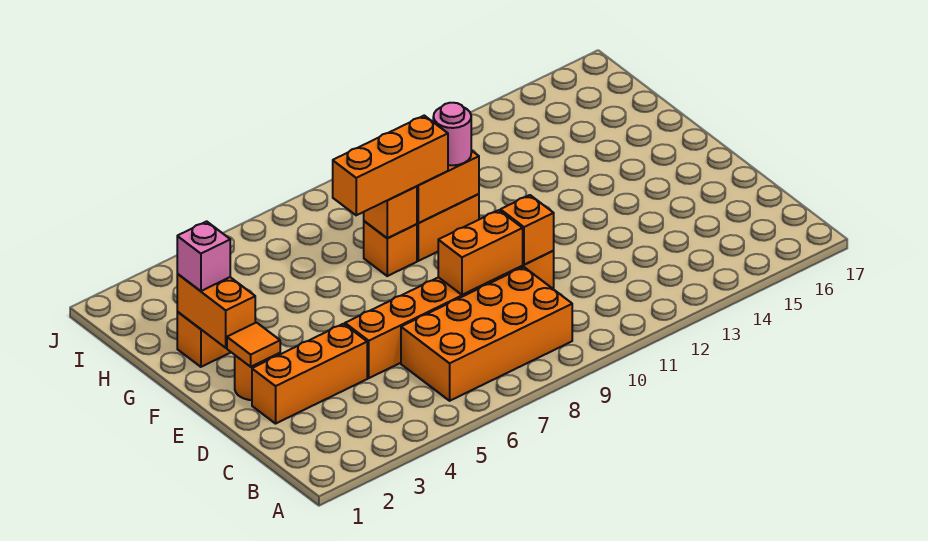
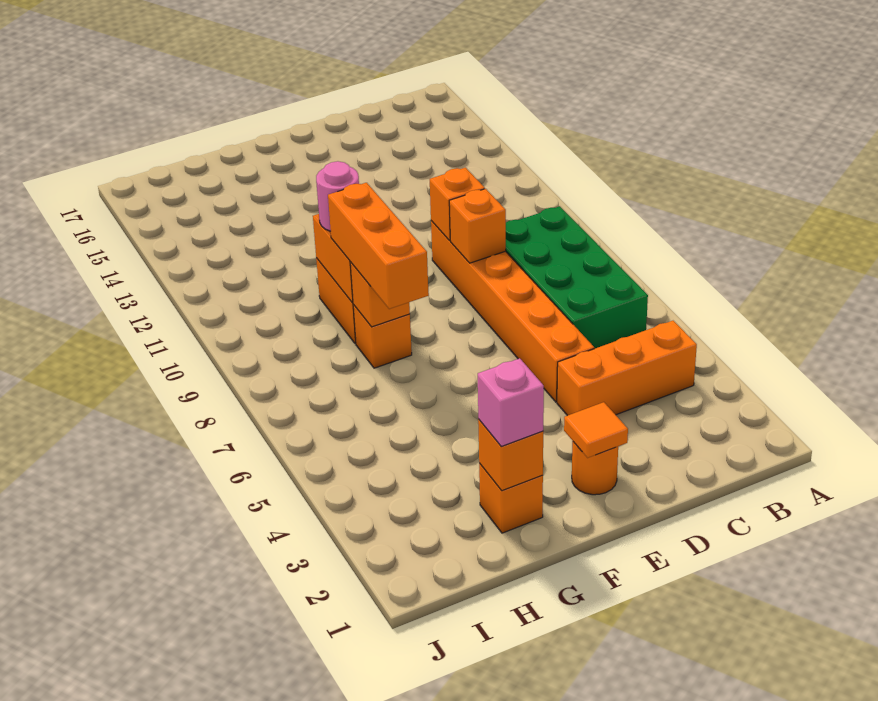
orange 2x4 brick [401,267,572,401] -> green 2x4 brick [506,206,648,349]
orange 1x3 brick [252,324,367,424] -> orange 1x3 brick turned to [557,321,697,416]
orange 1x2 brick [438,210,523,295] -> orange 1x1 brick [449,189,506,263]
orange 1x2 brick [177,274,255,348] -> orange 1x1 brick [478,419,543,491]

